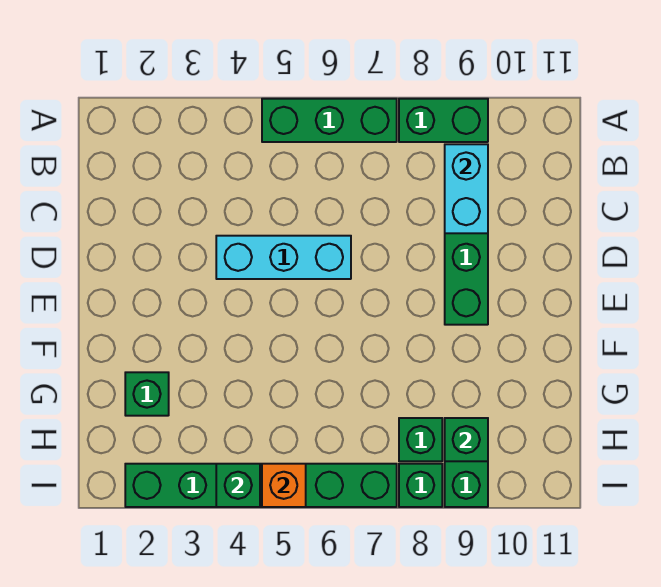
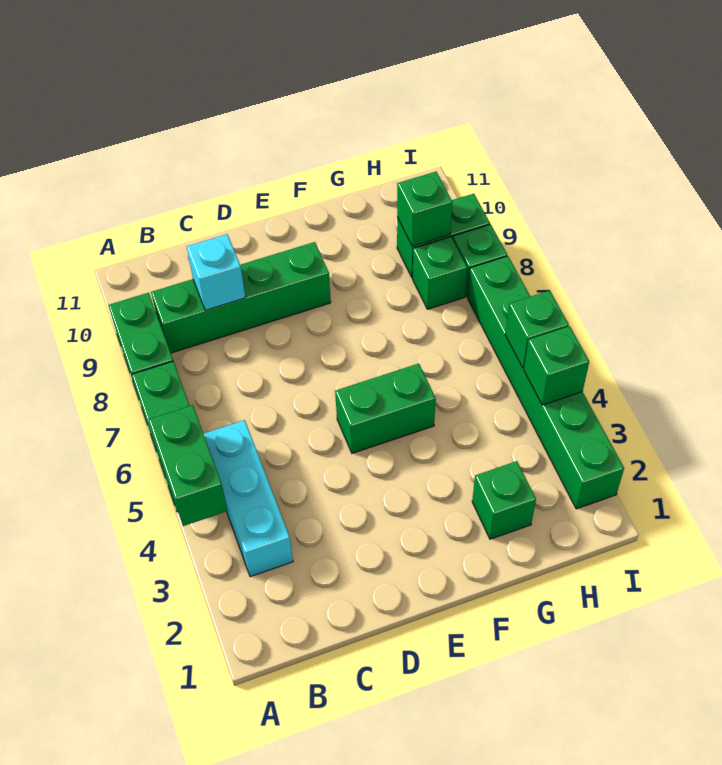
none -> green 1x2 brick [149,405,227,526]
cyan 1x2 brick [445,144,488,233] -> cyan 1x1 brick [187,234,245,310]
cyan 1x3 brick [216,236,351,279] -> cyan 1x3 brick moved to [204,420,293,577]
none -> green 1x2 brick [335,364,436,453]
orange 1x1 brick [262,464,306,507] -> green 1x1 brick [505,291,569,368]

